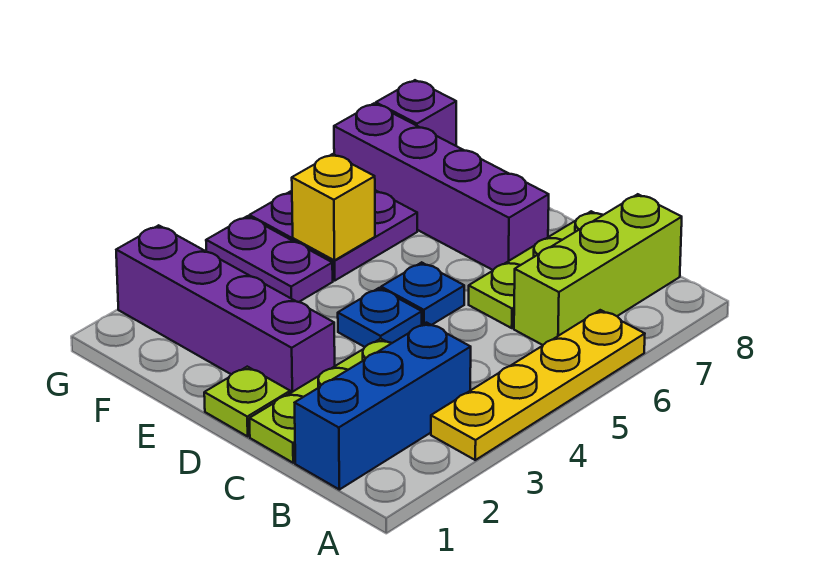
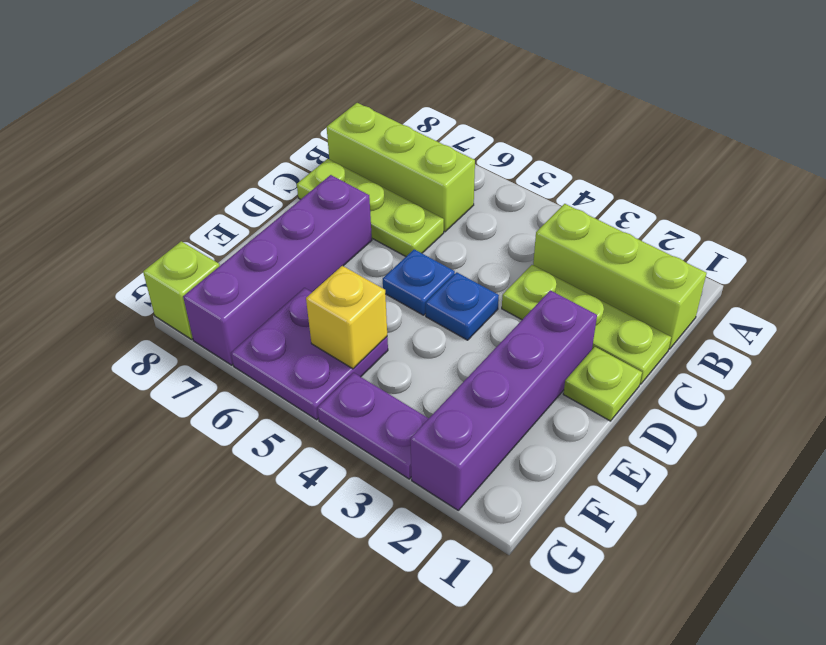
yellow 1x4 plate [431,310,645,460] -> none
blue 1x3 brick [295,323,471,490] -> lime 1x3 brick [533,204,707,349]
purple 1x2 plate [206,216,333,302] -> purple 1x2 plate turned to [317,373,429,479]
purple 1x1 brick [376,80,456,146] -> lime 1x1 brick [143,241,220,339]

